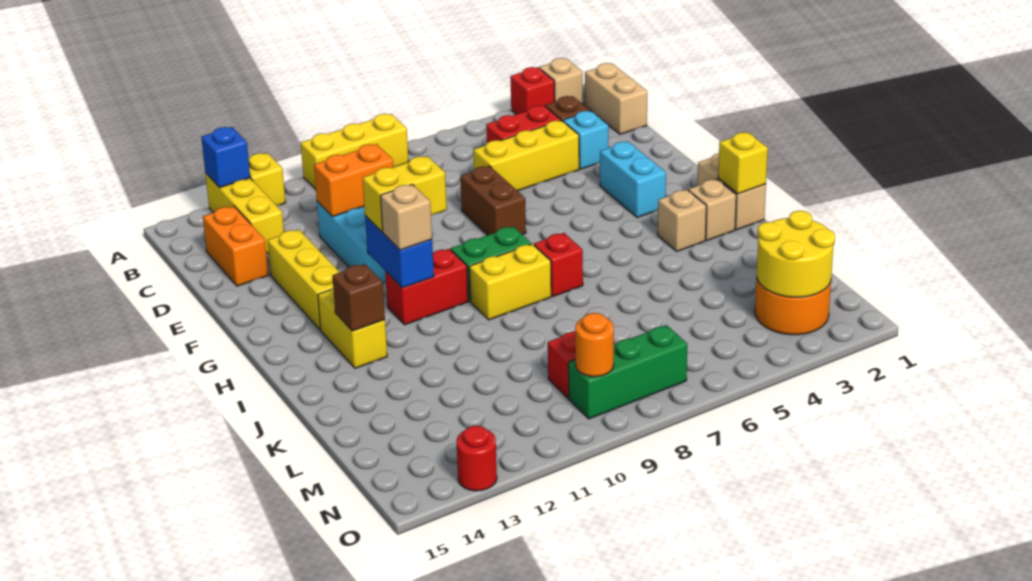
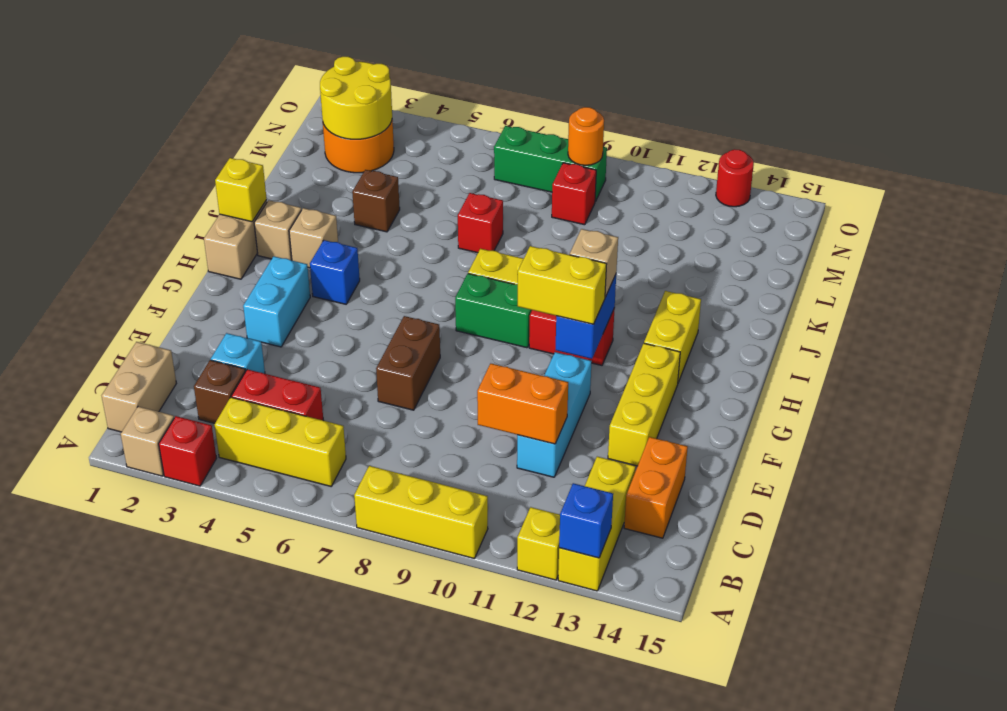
yellow 1x3 brick [473,121,579,191] -> yellow 1x3 brick moved to [214,397,346,486]
none -> blue 1x1 brick [310,240,360,304]
red 1x1 brick [534,233,583,296] -> red 1x1 brick moved to [458,193,503,253]
brown 1x1 brick [332,264,385,331] -> brown 1x1 brick moved to [352,170,400,232]

